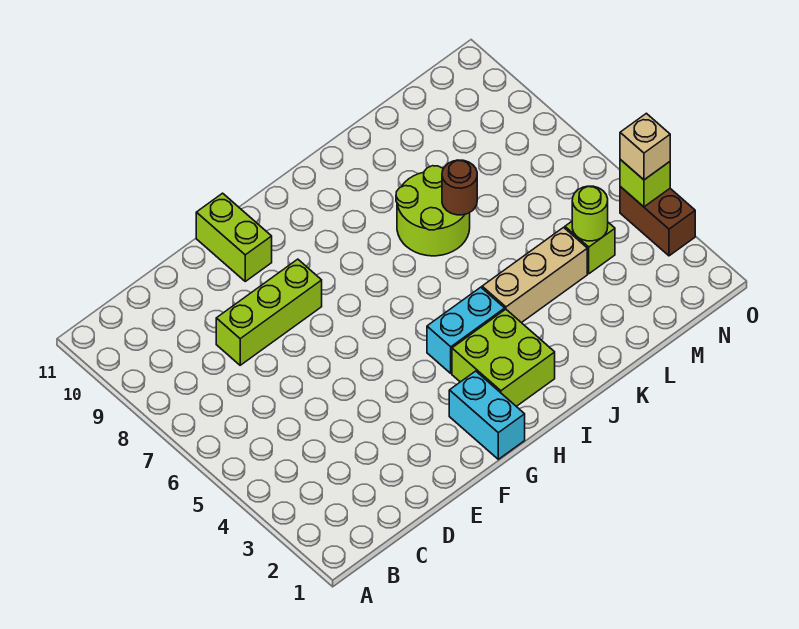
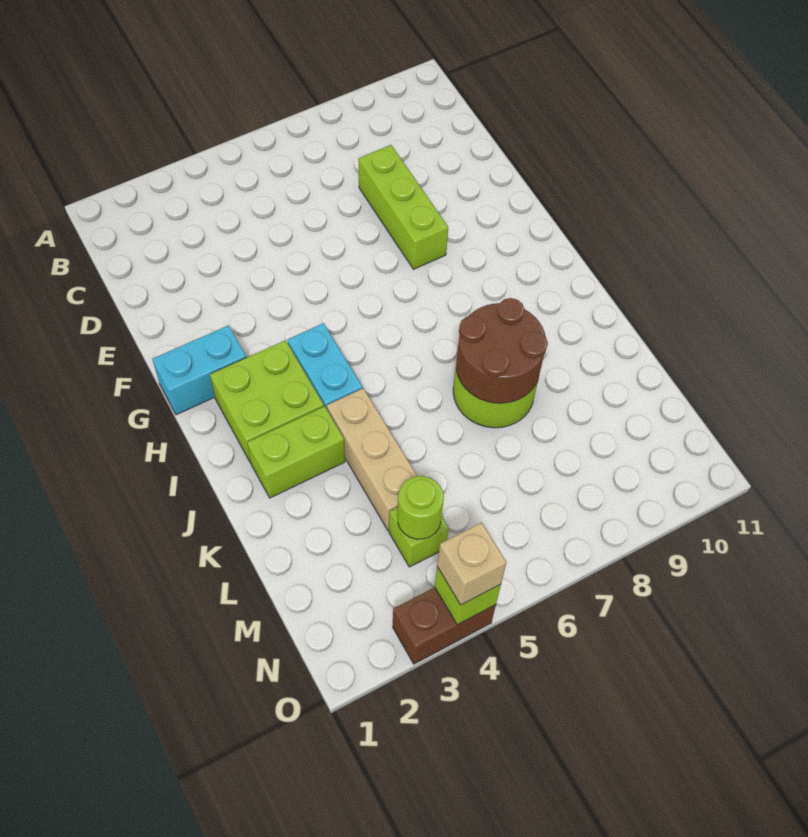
lime 1x2 brick [196,193,272,281] -> lime 1x2 brick moved to [247,406,345,498]
brown 1x1 round brick [442,160,477,215] -> brown 2x2 round brick [456,298,548,403]

